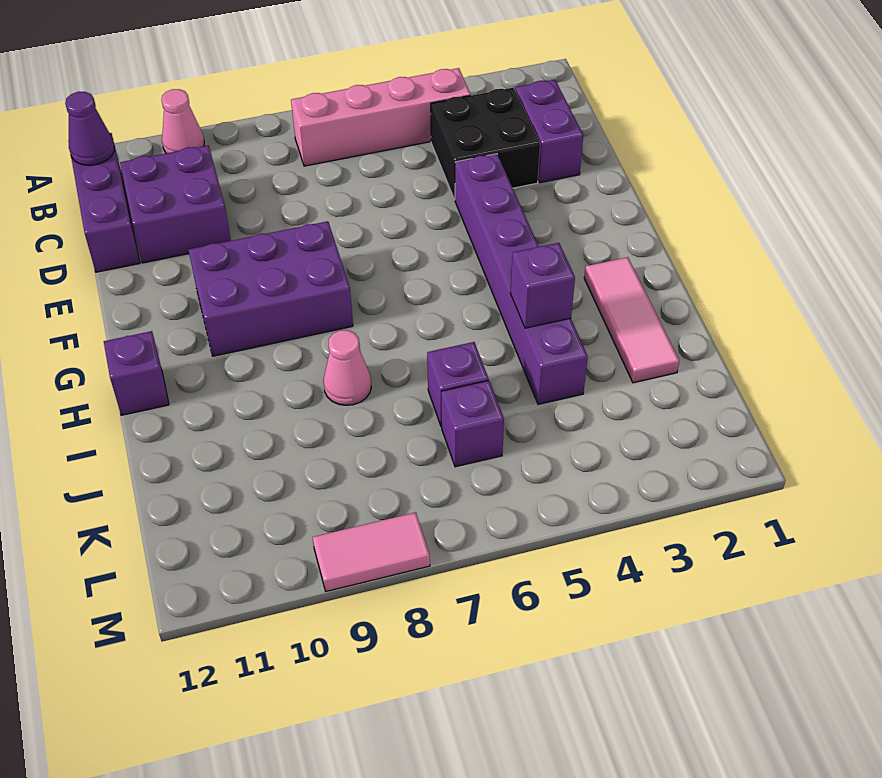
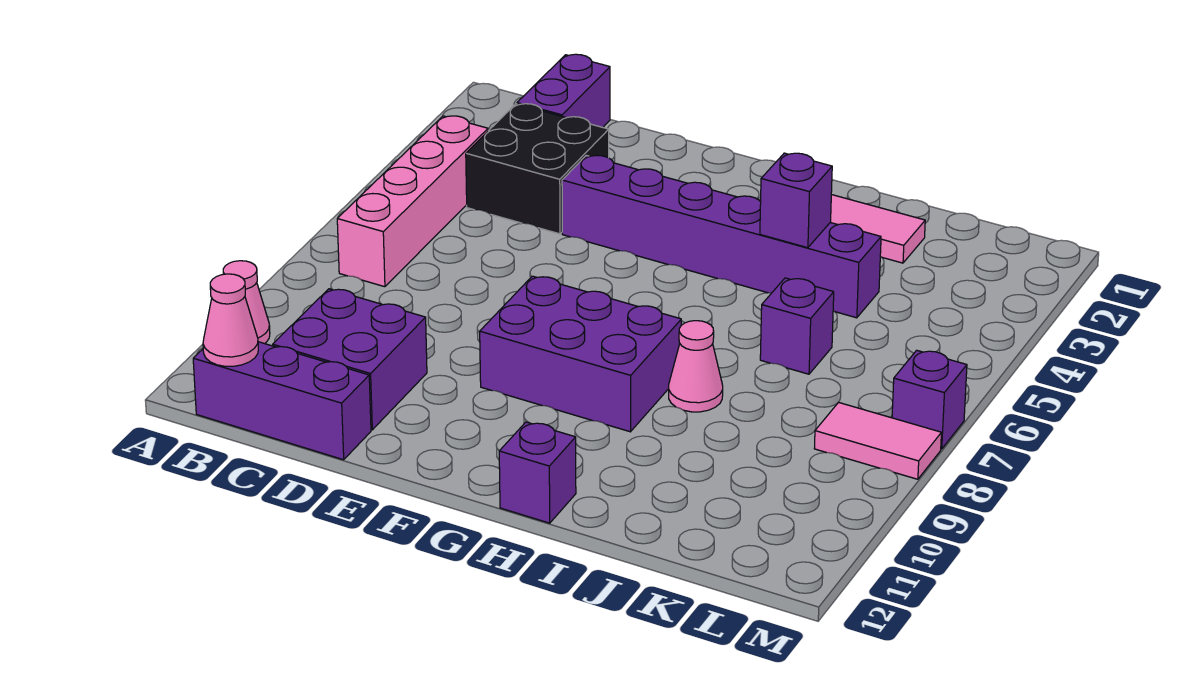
purple 1x1 cone [65,92,114,165] -> pink 1x1 cone [203,274,258,366]
purple 1x2 brick [515,80,583,183] -> purple 1x2 brick turned to [517,54,610,127]
purple 2x3 brick [189,221,353,356] -> purple 2x3 brick turned to [480,276,681,432]
purple 1x1 brick [441,381,504,467] -> purple 1x1 brick moved to [892,350,967,449]
pink 1x2 tile [313,512,430,591] -> pink 1x2 tile turned to [814,402,941,479]

